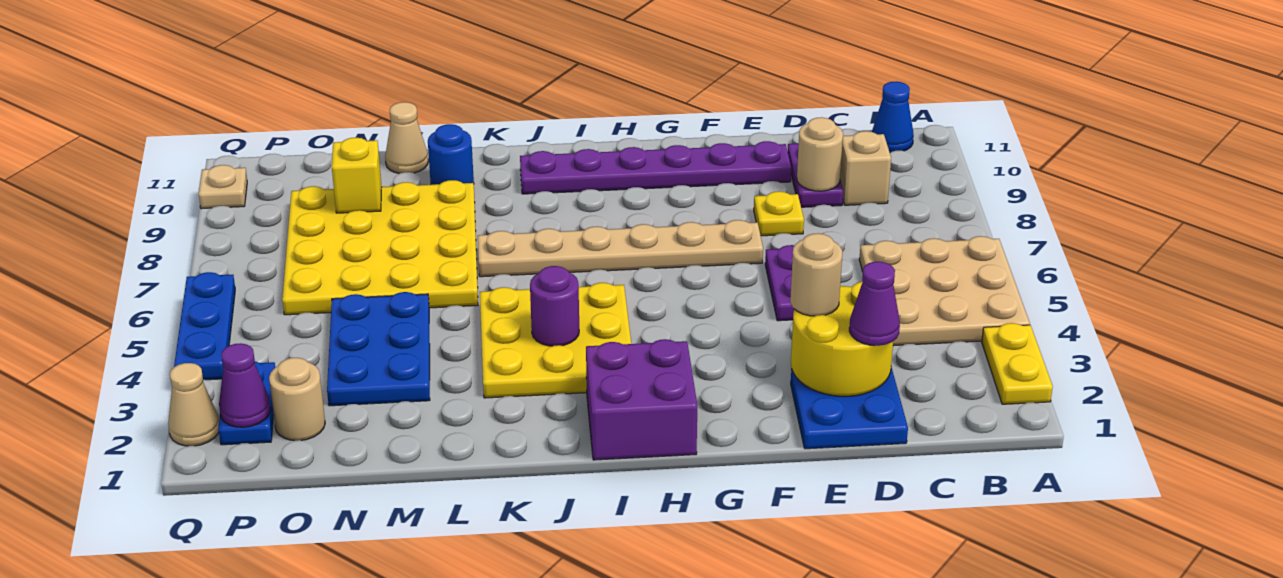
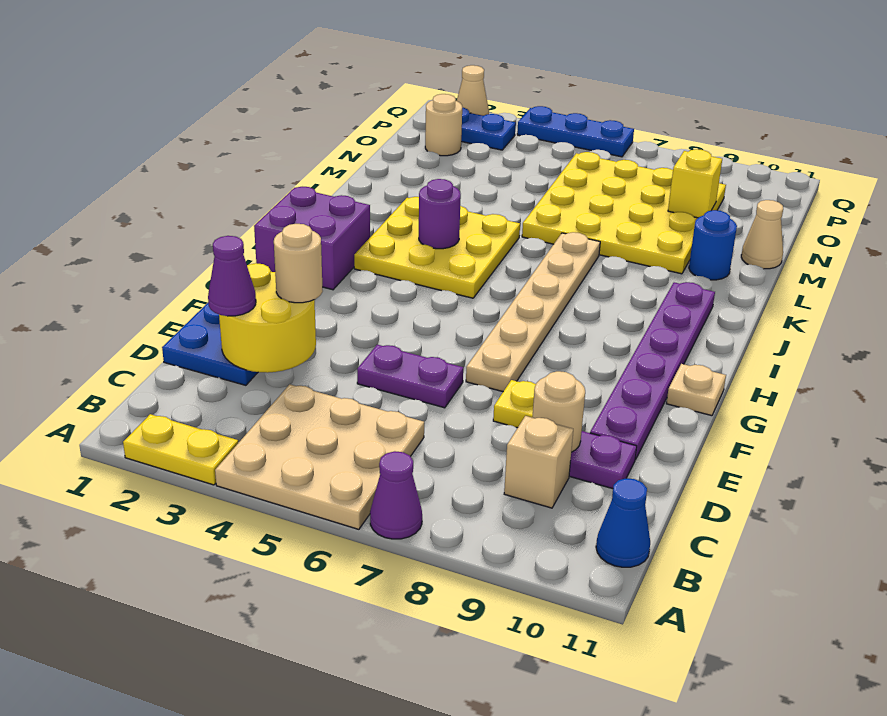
blue 2x3 plate [327,292,430,406] -> none
purple 1x1 cone [219,343,271,427] -> purple 1x1 cone moved to [370,451,422,539]
tan 1x1 plate [199,165,247,209] -> tan 1x1 plate moved to [666,364,726,416]

